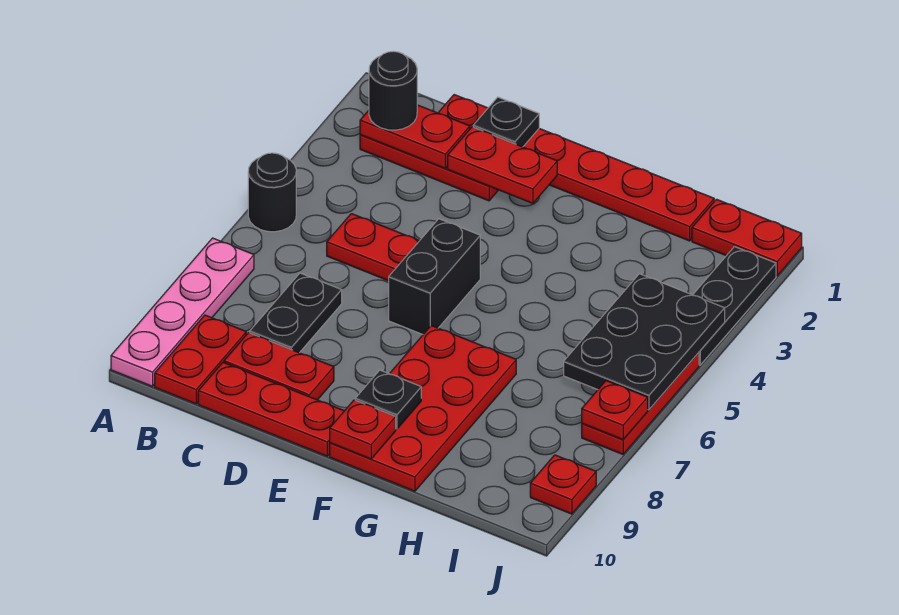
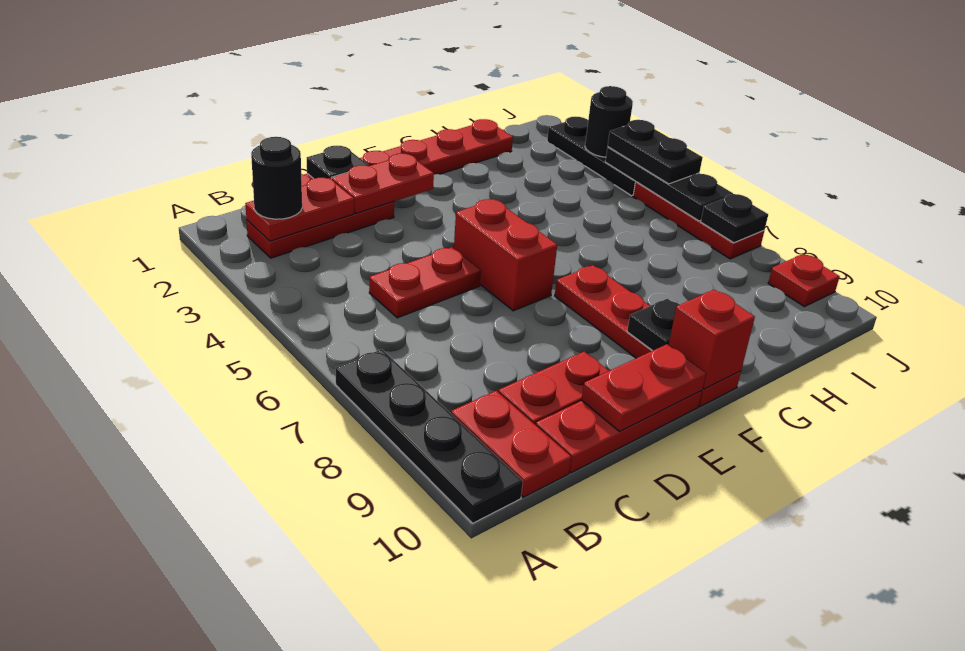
black 1x1 round brick [248,153,296,232] -> black 1x1 round brick moved to [585,86,633,157]
pink 1x4 plate [111,238,254,387] -> black 1x4 plate [336,349,523,523]
black 1x2 plate [250,273,342,353] -> black 1x2 plate moved to [608,120,703,184]
black 1x2 brick [389,219,480,334] -> red 1x2 brick [454,199,557,311]
red 2x4 plate [330,326,516,491] -> red 1x4 plate [555,265,741,407]
red 1x1 plate [330,400,396,459] -> red 1x1 brick [669,290,755,389]
red 1x2 plate [692,199,802,276] -> red 1x2 plate moved to [581,344,706,432]
black 2x3 plate [564,274,725,410] -> black 1x3 plate [605,147,733,221]
red 1x1 plate [582,381,648,440] -> black 1x1 plate [701,194,768,243]

